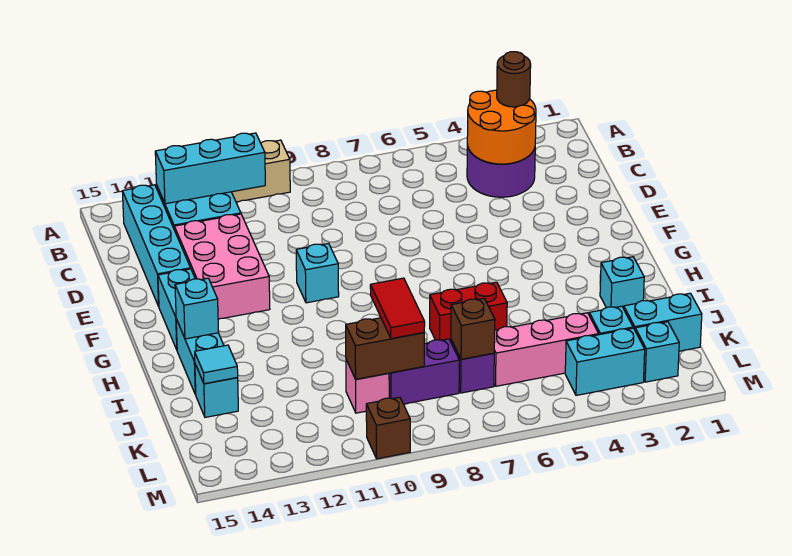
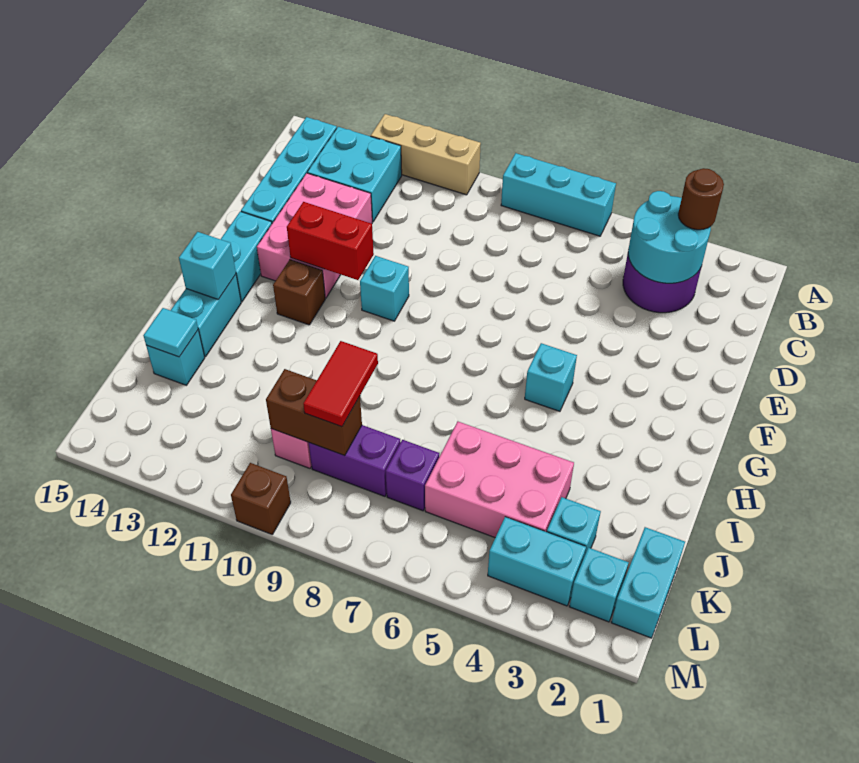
orange 2x2 round brick [467,90,536,164] -> cyan 2x2 round brick [628,191,711,283]
cyan 1x3 brick [155,133,265,204] -> cyan 1x3 brick moved to [501,153,616,236]
cyan 1x1 brick [600,257,644,308] -> cyan 1x1 brick moved to [525,343,577,411]
red 1x2 brick [430,282,507,341] -> red 1x2 brick moved to [287,202,374,280]
cyan 1x2 brick [624,293,702,351] -> cyan 1x2 brick turned to [611,527,685,638]
pink 1x3 brick [494,313,599,386] -> pink 2x3 brick [425,421,574,537]
brown 1x1 brick [451,299,495,359] -> brown 1x1 brick moved to [273,260,325,325]

